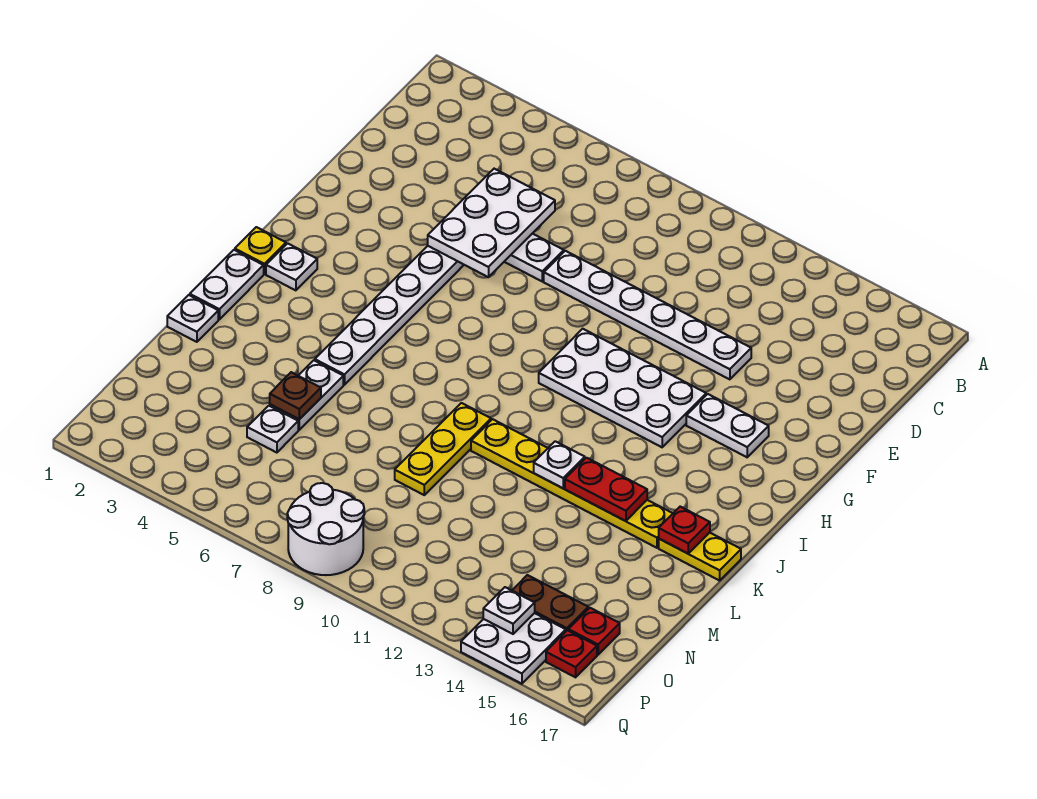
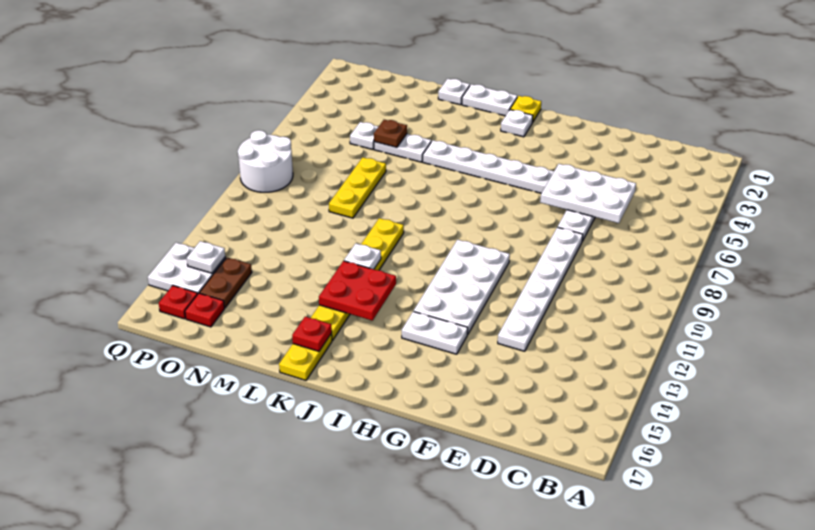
white 1x2 plate [686,394,769,457] -> white 1x2 plate turned to [402,311,468,354]
yellow 1x3 plate [395,403,491,495] -> yellow 1x3 plate turned to [329,157,386,218]
red 1x2 plate [565,458,647,521] -> red 2x2 plate [319,261,396,321]

